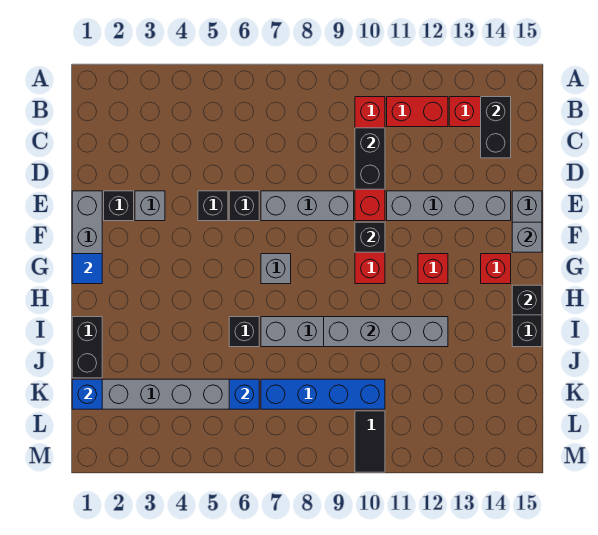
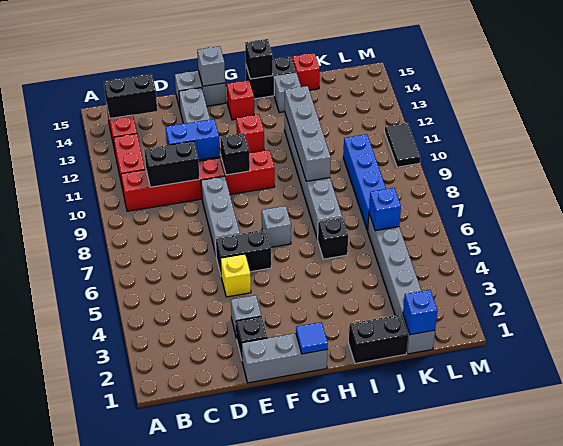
none -> blue 1x2 brick [166,119,220,160]
black 1x1 brick [198,191,228,221] -> yellow 1x1 brick [220,254,251,297]
black 1x1 brick [229,191,259,221] -> black 1x2 brick [215,230,271,274]
none -> grey 1x1 brick [274,73,301,113]
none -> red 1x1 brick [292,53,320,91]
black 1x2 tile [355,411,385,472] -> black 1x2 tile turned to [385,123,420,167]

